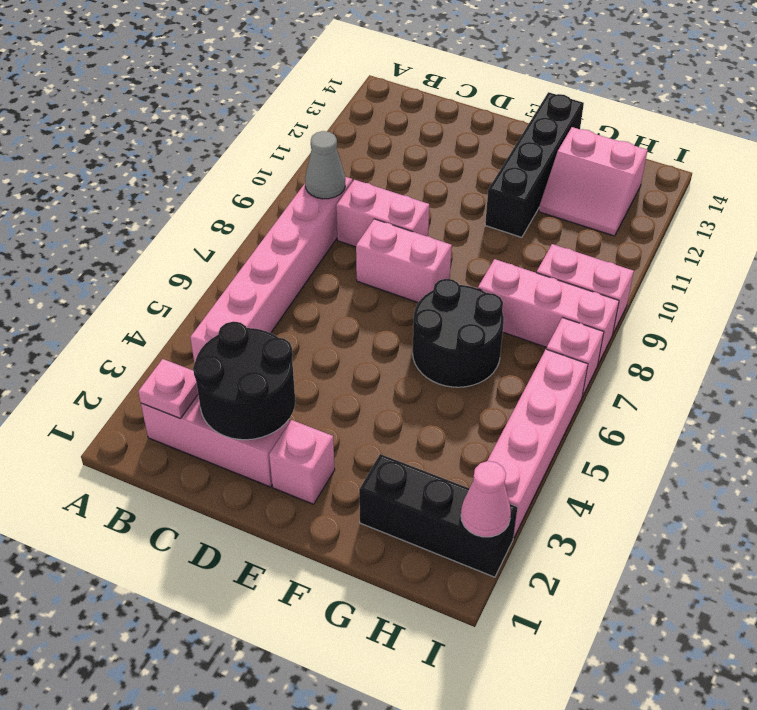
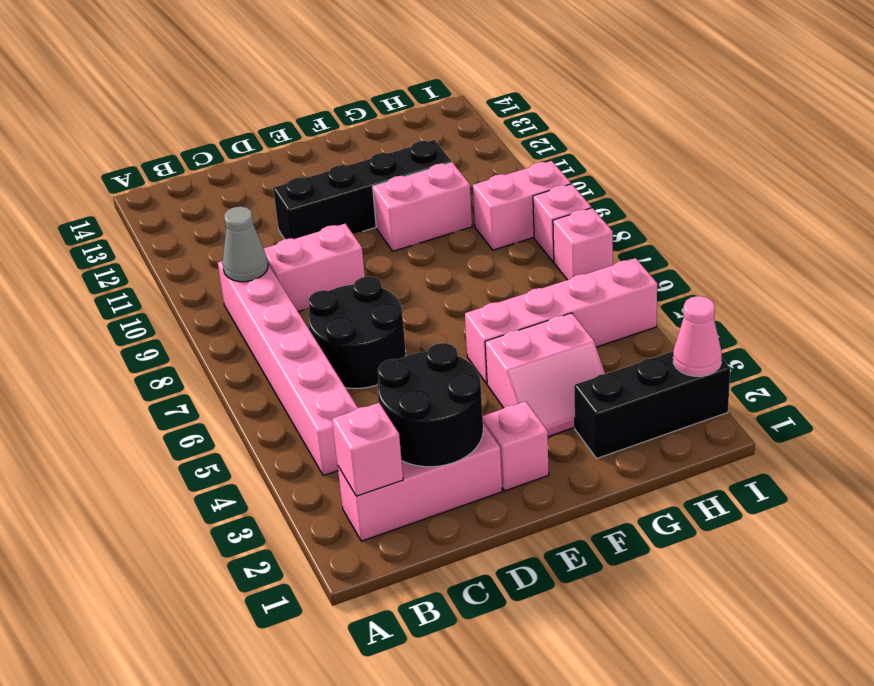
pink 1x1 plate [138,359,198,418] -> pink 1x1 brick [332,403,403,496]
pink 1x2 brick [356,219,452,302] -> pink 1x2 brick moved to [373,162,472,251]
black 2x2 round brick [413,279,504,387] -> black 2x2 round brick moved to [308,276,406,389]
black 1x4 brick [485,92,584,237] -> black 1x4 brick turned to [273,140,452,239]
pink 1x3 brick [478,259,619,364] -> pink 1x1 brick [533,184,591,262]
pink 2x2 slope [539,127,648,236] -> pink 2x2 slope moved to [485,313,605,437]
pink 1x4 brick [487,349,588,538] -> pink 1x4 brick turned to [465,258,657,384]

